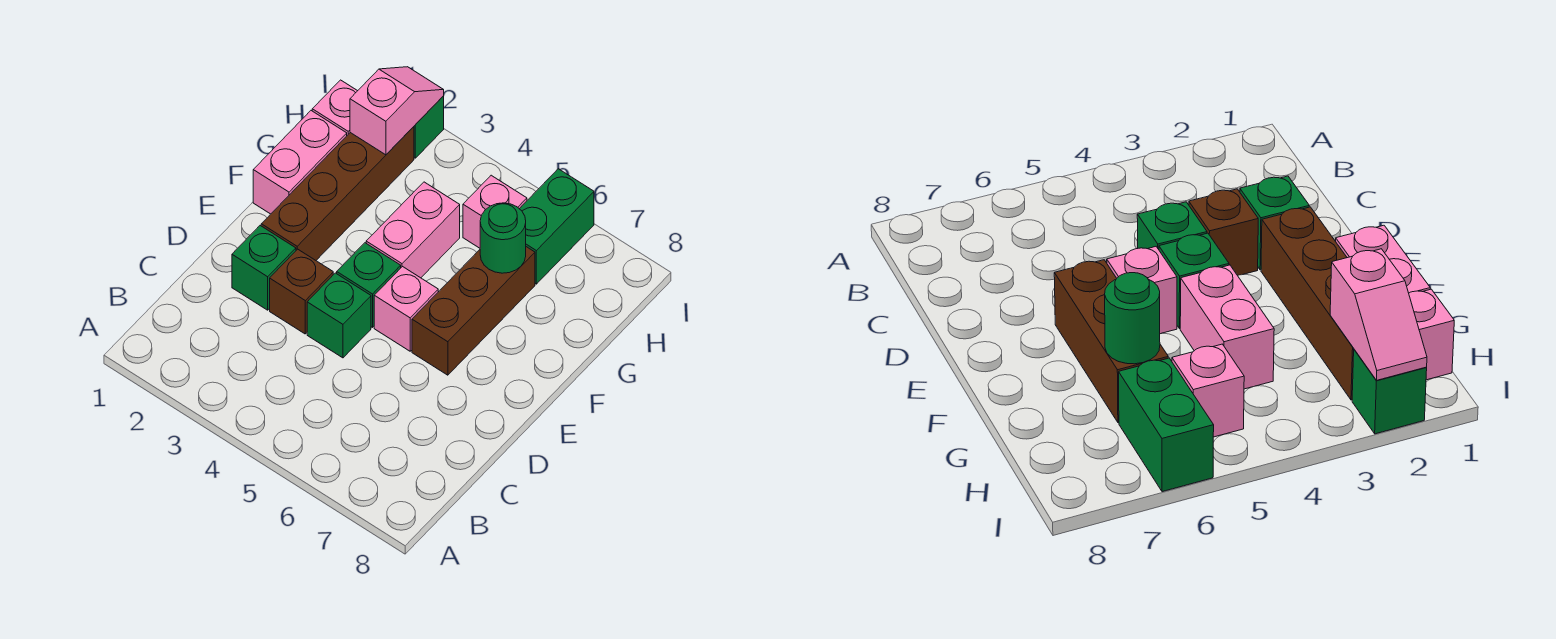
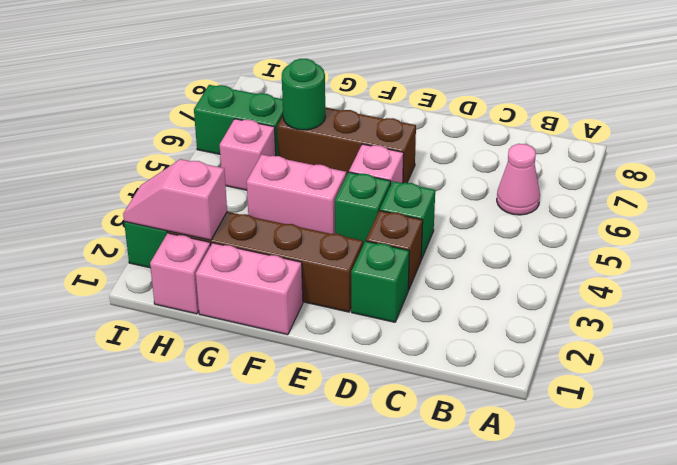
none -> pink 1x1 cone [497,144,540,215]

